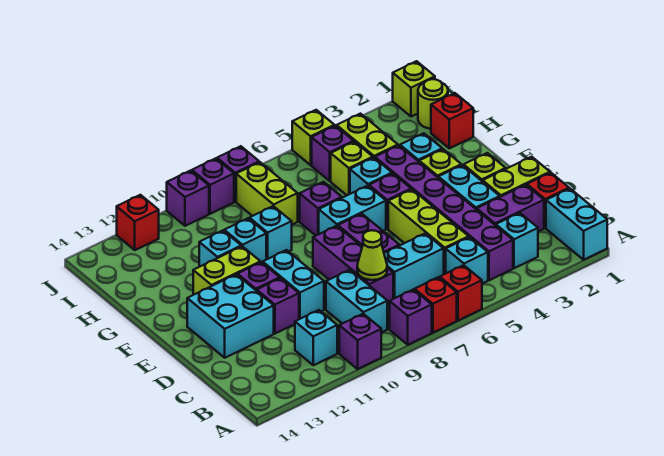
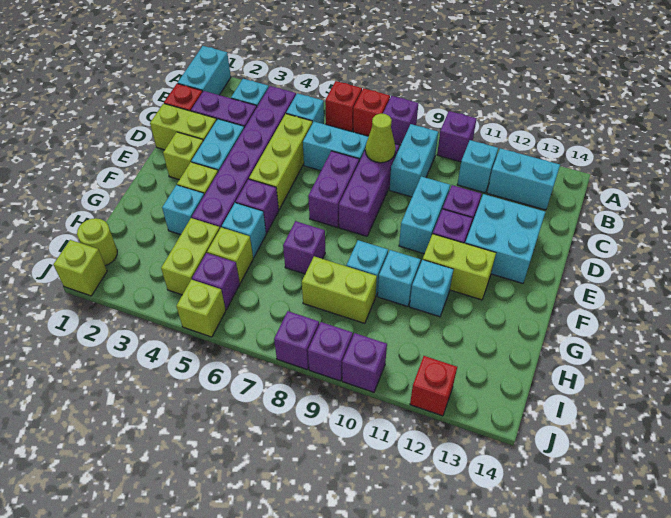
cyan 1x2 brick [319,186,386,234] -> cyan 1x2 brick moved to [487,148,560,210]
red 1x1 brick [431,93,473,148] -> none
lime 1x2 brick [236,162,298,225] -> lime 1x2 brick turned to [302,256,377,323]

